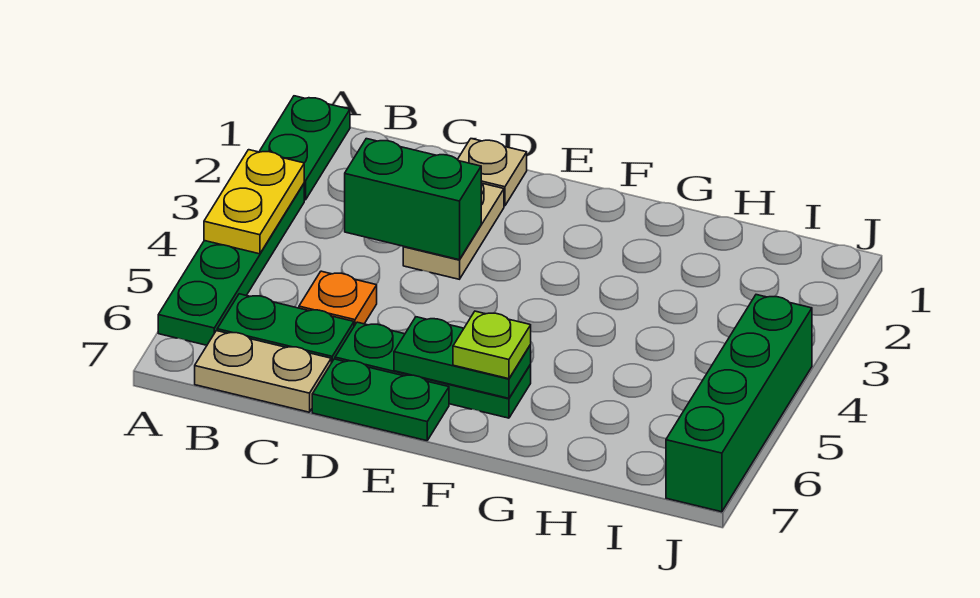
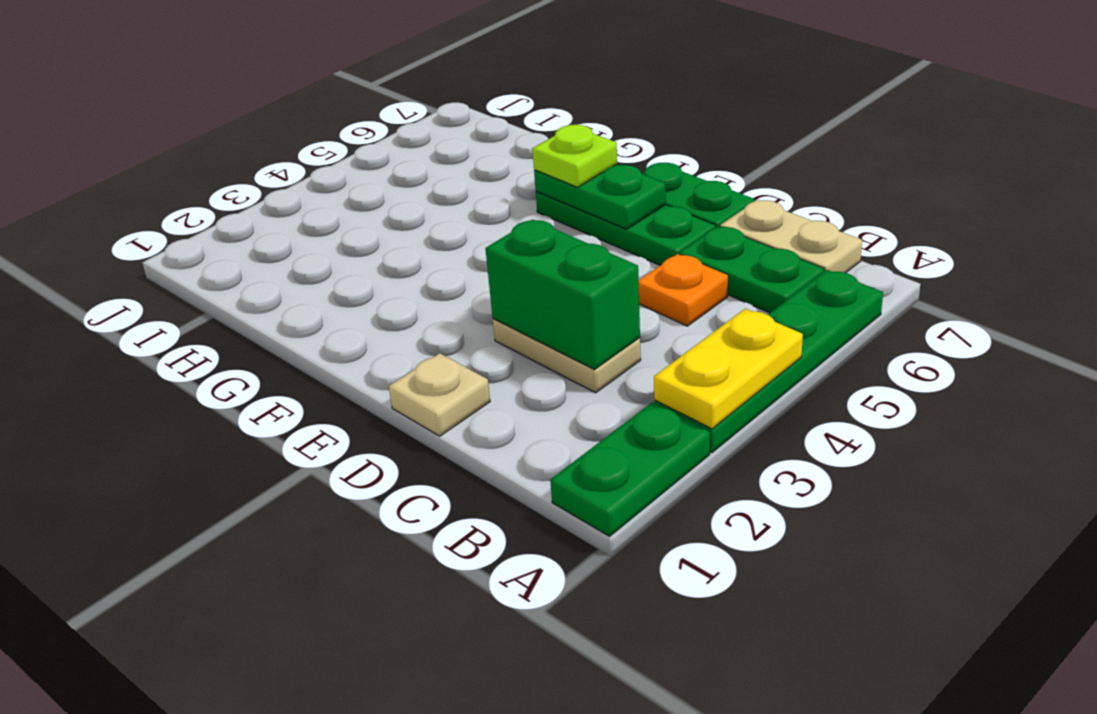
tan 1x2 plate [403,183,504,279] -> tan 1x2 plate turned to [493,319,641,393]
green 1x4 brick [666,295,812,512] -> none

